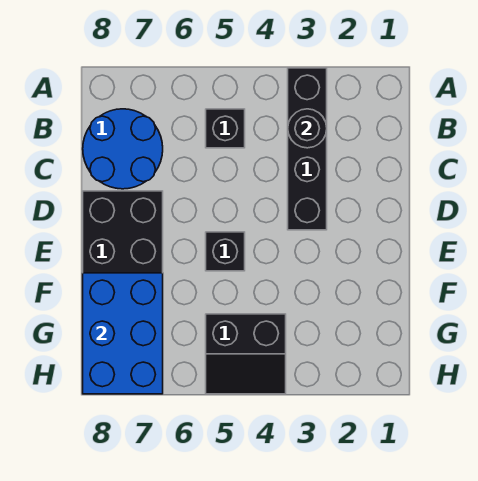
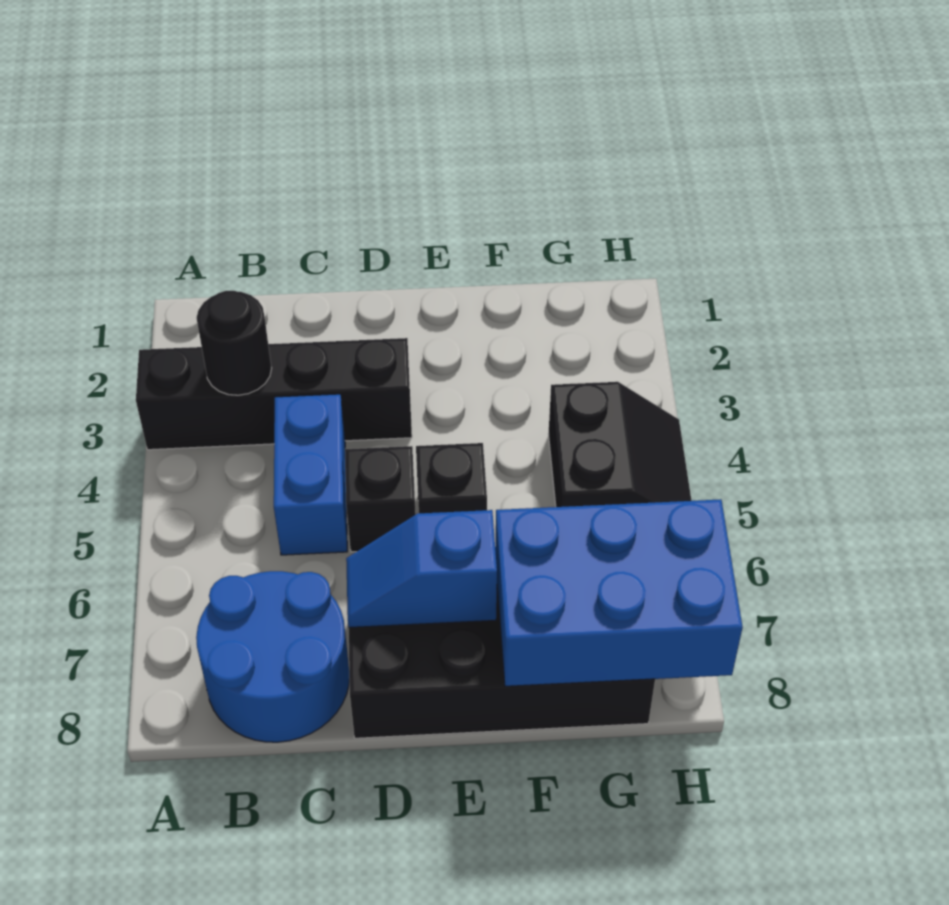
black 1x1 brick [206,109,245,148] -> black 1x1 brick moved to [345,446,416,552]
none -> blue 1x2 brick [274,394,347,555]
none -> blue 1x2 slope [346,510,497,628]

